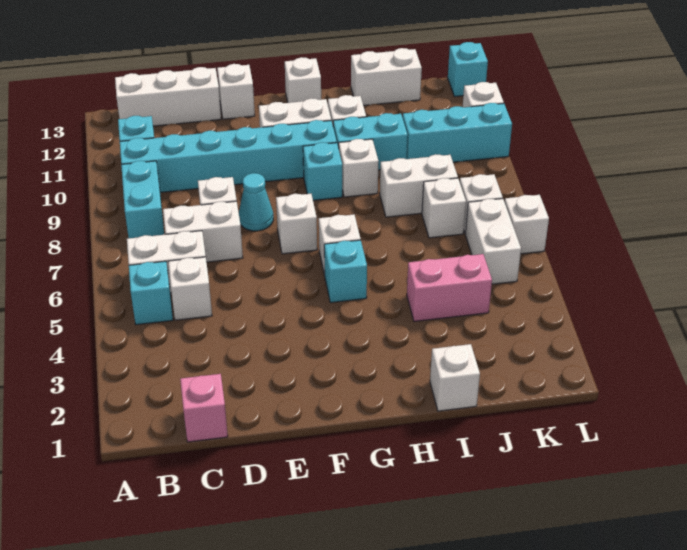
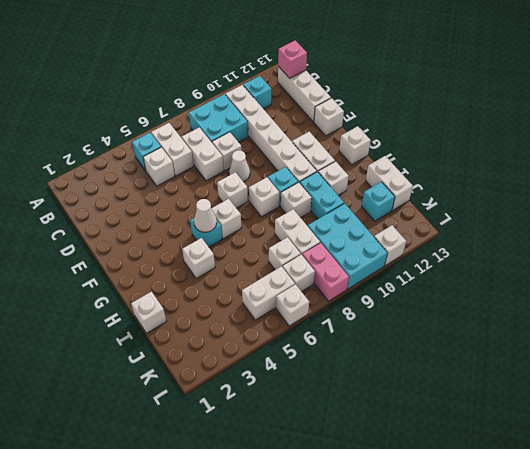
cyan 1x2 brick [121,161,164,238] -> cyan 2x2 brick [189,94,248,142]
cyan 1x6 brick [120,120,337,192] -> white 1x6 brick [225,85,317,183]
pink 1x1 brick [180,374,228,442] -> pink 1x1 brick moved to [278,40,307,78]
cyan 1x1 cone [239,173,273,231] -> white 1x1 cone [229,150,250,182]
none -> white 1x1 cone [194,199,217,232]
none -> white 1x1 brick [249,177,279,217]
none -> white 1x1 brick [182,238,215,279]
pink 1x2 brick [407,254,492,321] -> pink 1x2 brick moved to [302,243,349,301]
cyan 1x3 brick [403,103,512,162] -> cyan 2x3 brick [308,203,388,289]
cyan 1x1 brick [448,42,488,97] -> cyan 1x1 brick moved to [362,182,395,221]

